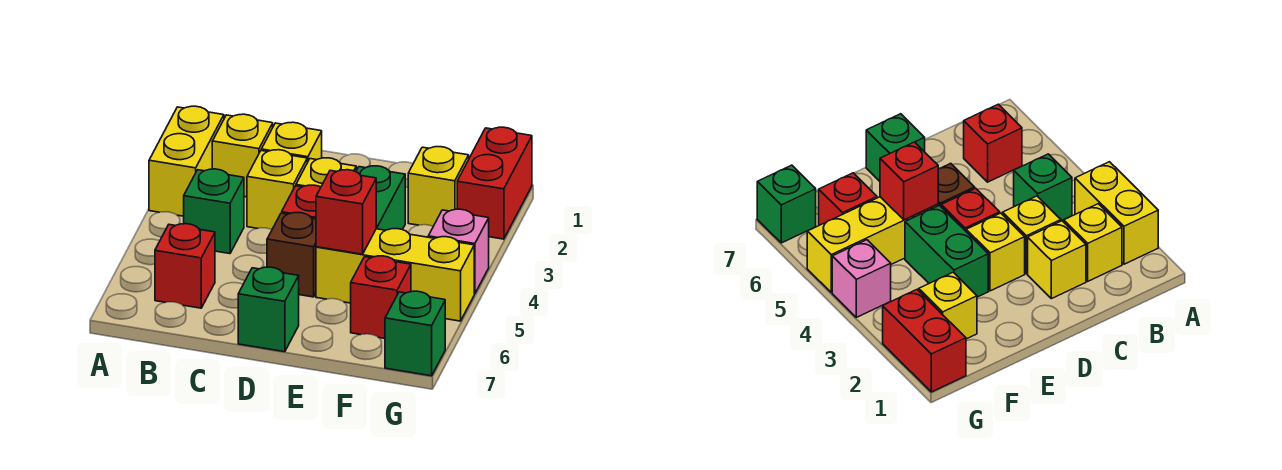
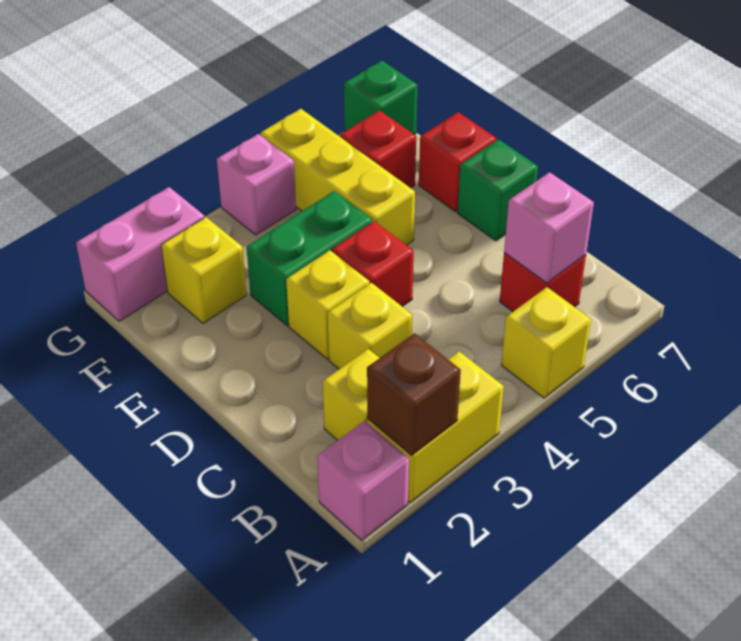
none -> pink 1x1 brick [317,421,409,540]
green 1x1 brick [184,169,244,254] -> none
none -> pink 1x1 brick [504,172,594,283]
yellow 1x1 brick [261,122,322,162] -> yellow 1x1 brick moved to [501,287,591,398]
brown 1x1 brick [267,213,316,297] -> brown 1x1 brick moved to [367,333,461,455]
red 1x1 brick [316,170,376,254] -> red 1x1 brick moved to [419,112,496,212]
red 1x2 brick [457,127,532,239] -> pink 1x2 brick [76,187,204,321]

